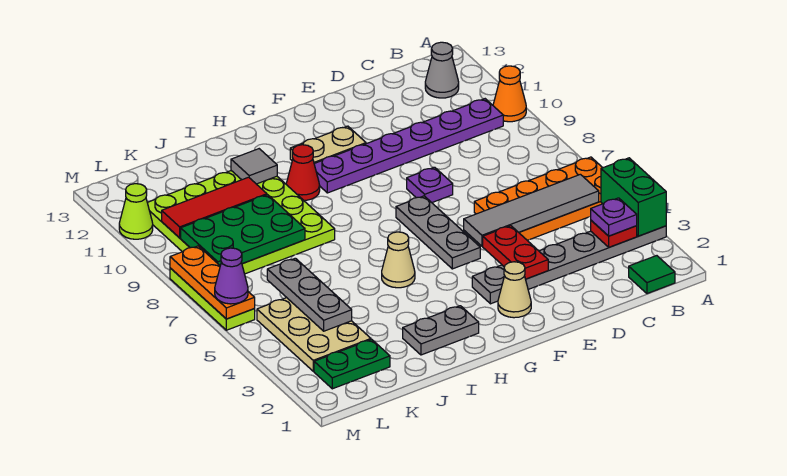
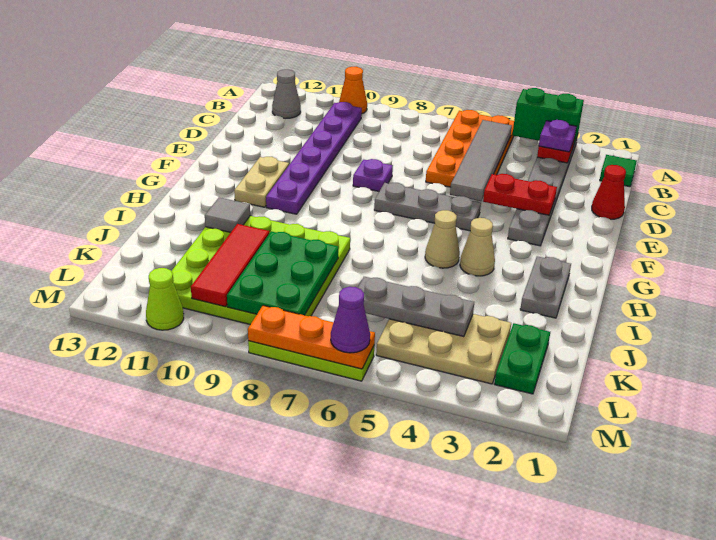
tan 1x1 cone [498,262,531,318] -> tan 1x1 cone moved to [460,218,495,276]
red 1x1 cone [286,145,320,200] -> red 1x1 cone moved to [592,165,626,219]

